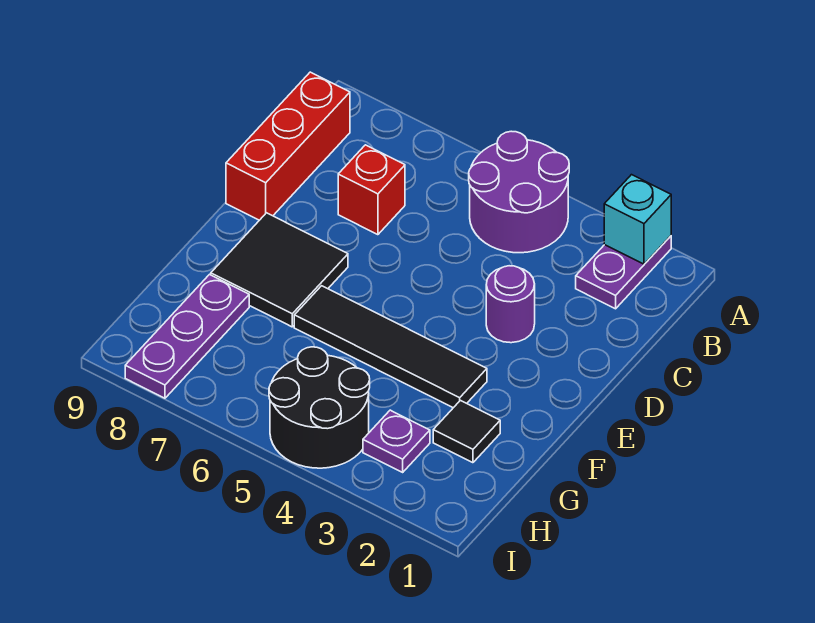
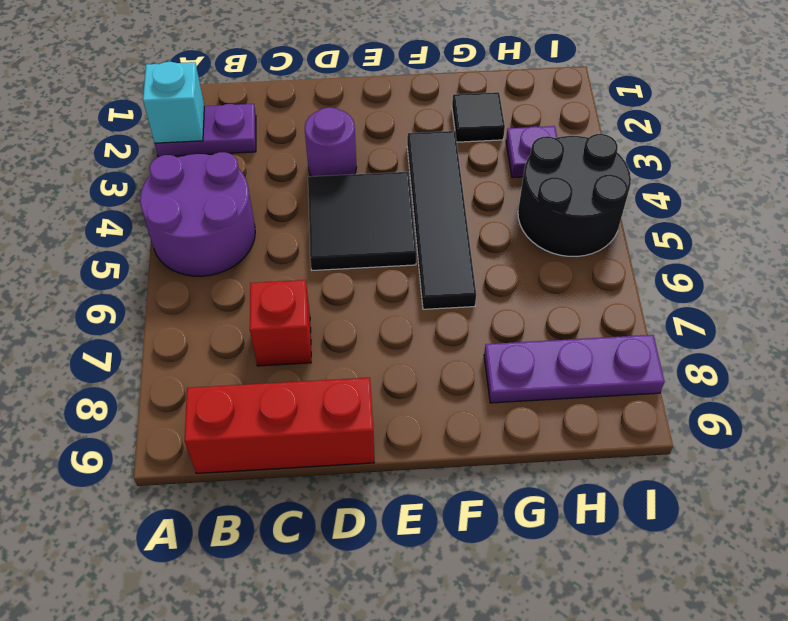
black 2x2 tile [211,213,348,327] -> black 2x2 tile moved to [308,172,416,270]

